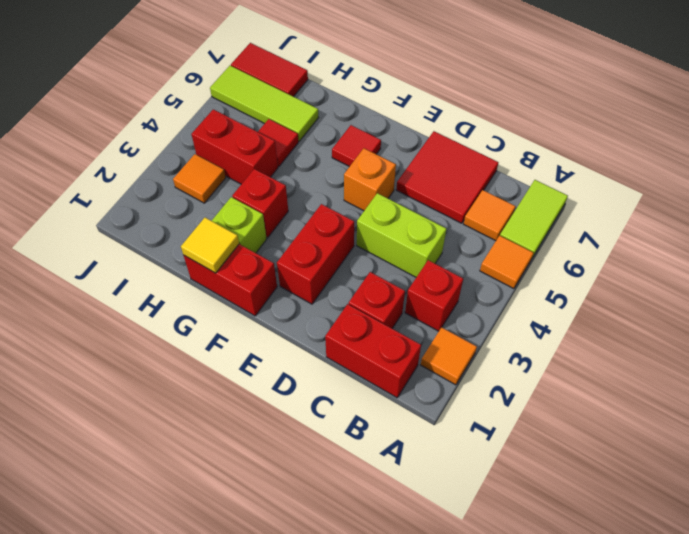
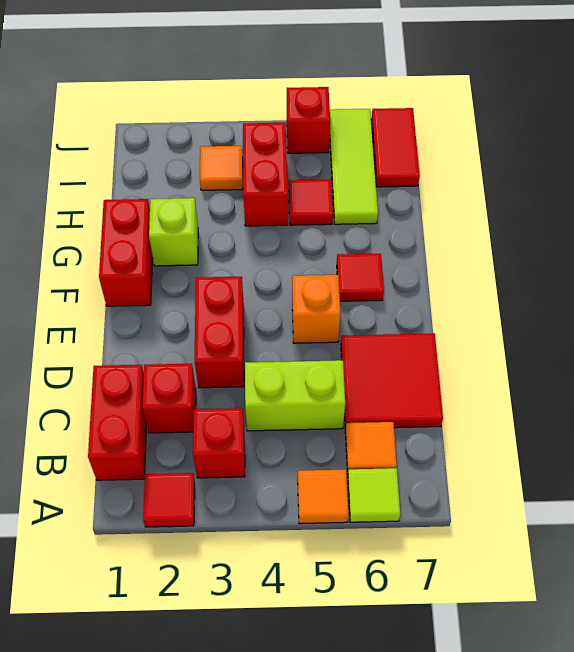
orange 1x1 tile [421,327,477,385] -> red 1x1 tile [143,473,195,527]
lime 1x2 tile [500,180,568,258] -> lime 1x1 tile [348,468,400,522]
lime 1x2 brick [357,193,446,277] -> lime 1x2 brick turned to [245,360,345,431]
red 1x2 brick [277,204,354,304] -> red 1x2 brick turned to [195,277,244,388]
yellow 1x1 tile [181,218,239,273] -> none
red 1x1 brick [232,169,288,238] -> red 1x1 brick moved to [287,87,330,153]

